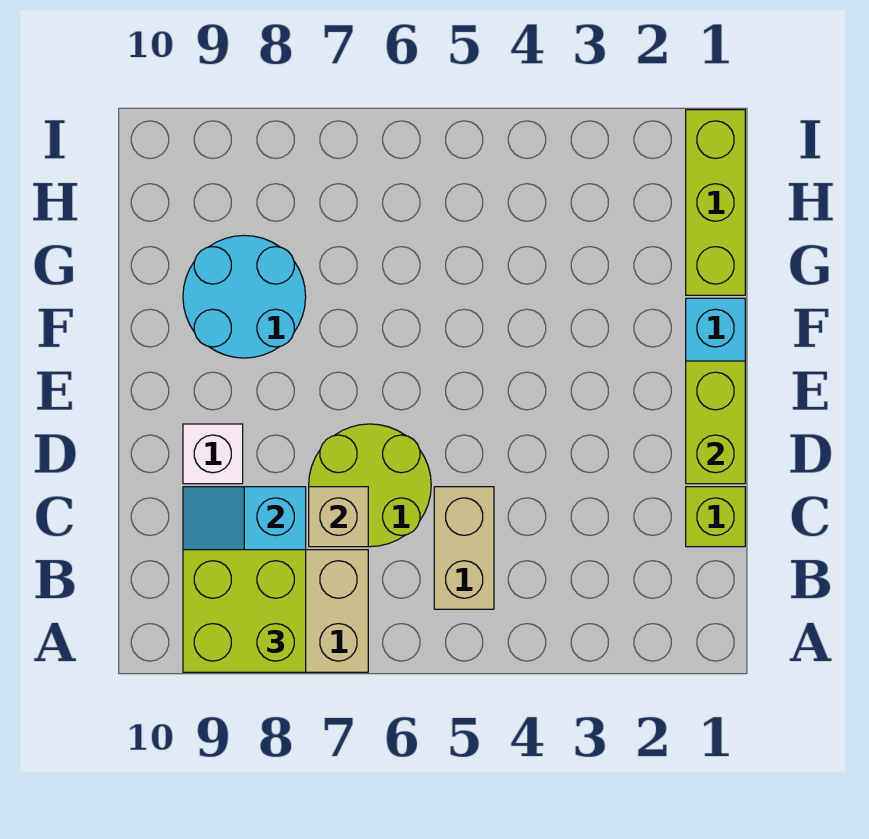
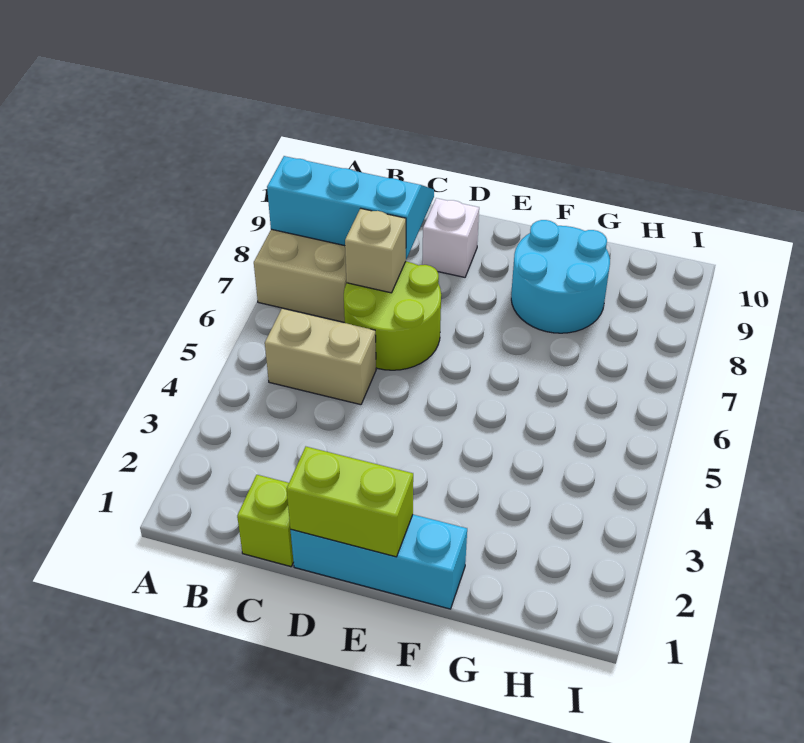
lime 2x2 brick [183,550,306,672] -> none
lime 1x3 brick [686,110,745,295] -> none

